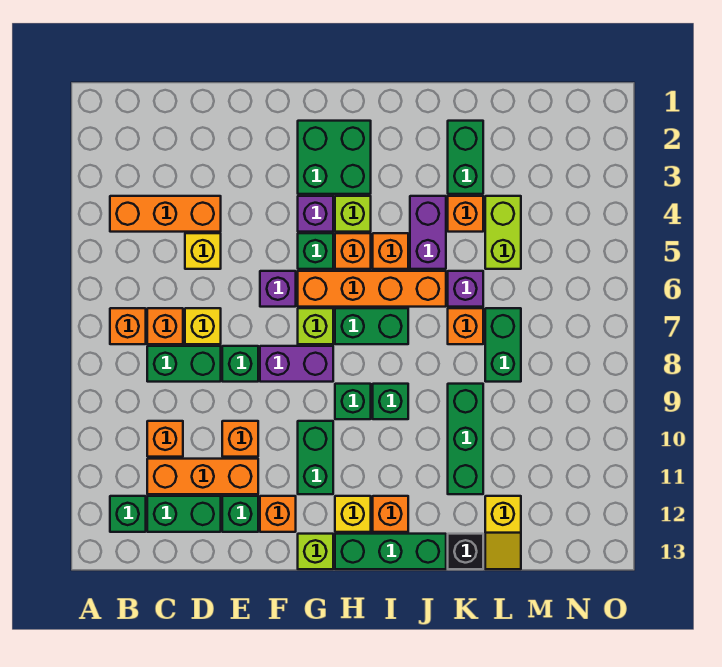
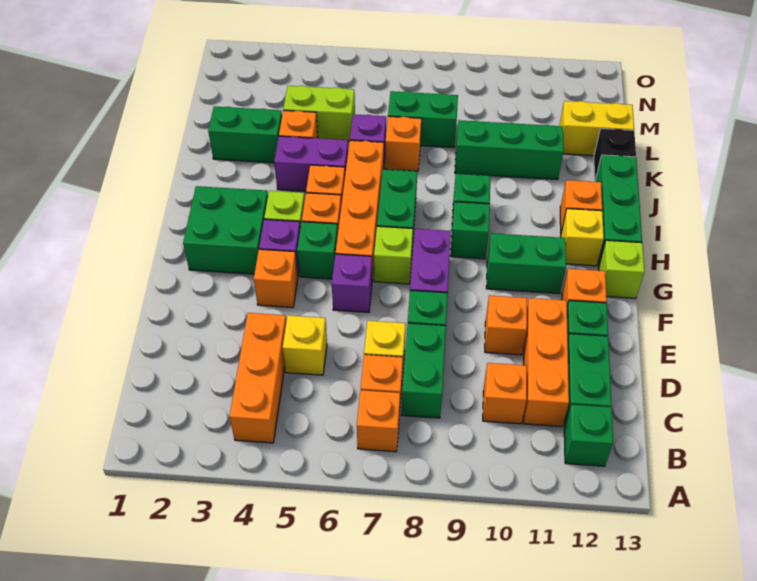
none -> orange 1x1 brick [254,249,298,308]
yellow 1x2 slope [485,496,521,569] -> yellow 1x2 brick [560,101,634,156]

